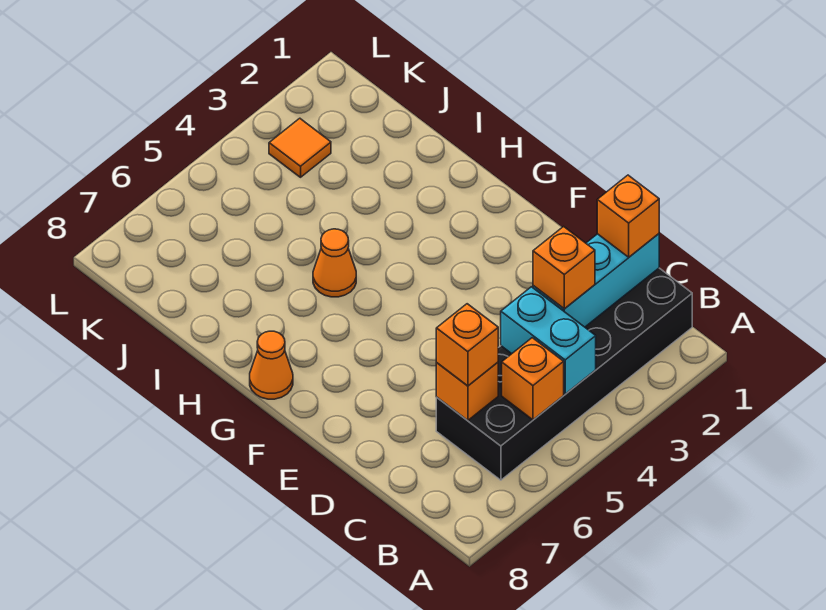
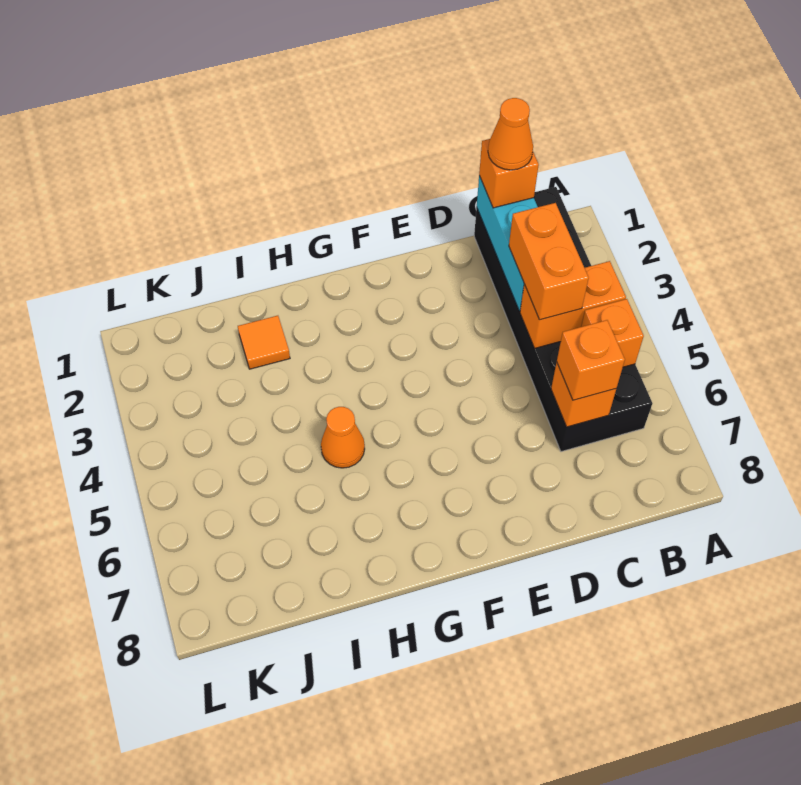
cyan 1x2 brick [501,287,596,394] -> orange 1x2 brick [520,261,626,348]
orange 1x1 brick [533,227,595,309] -> orange 1x2 brick [509,203,589,320]
orange 1x1 cone [250,331,293,399] -> orange 1x1 cone moved to [488,98,533,170]
orange 1x1 tile [269,118,331,177] -> orange 1x1 tile moved to [238,316,290,369]

